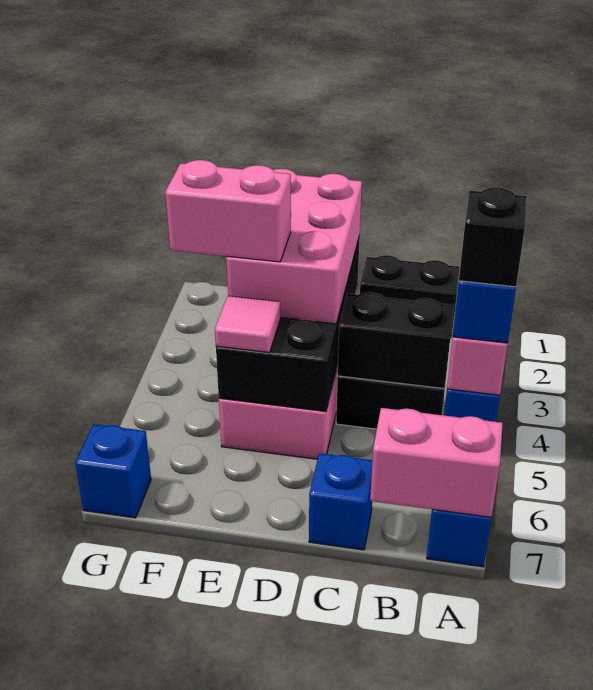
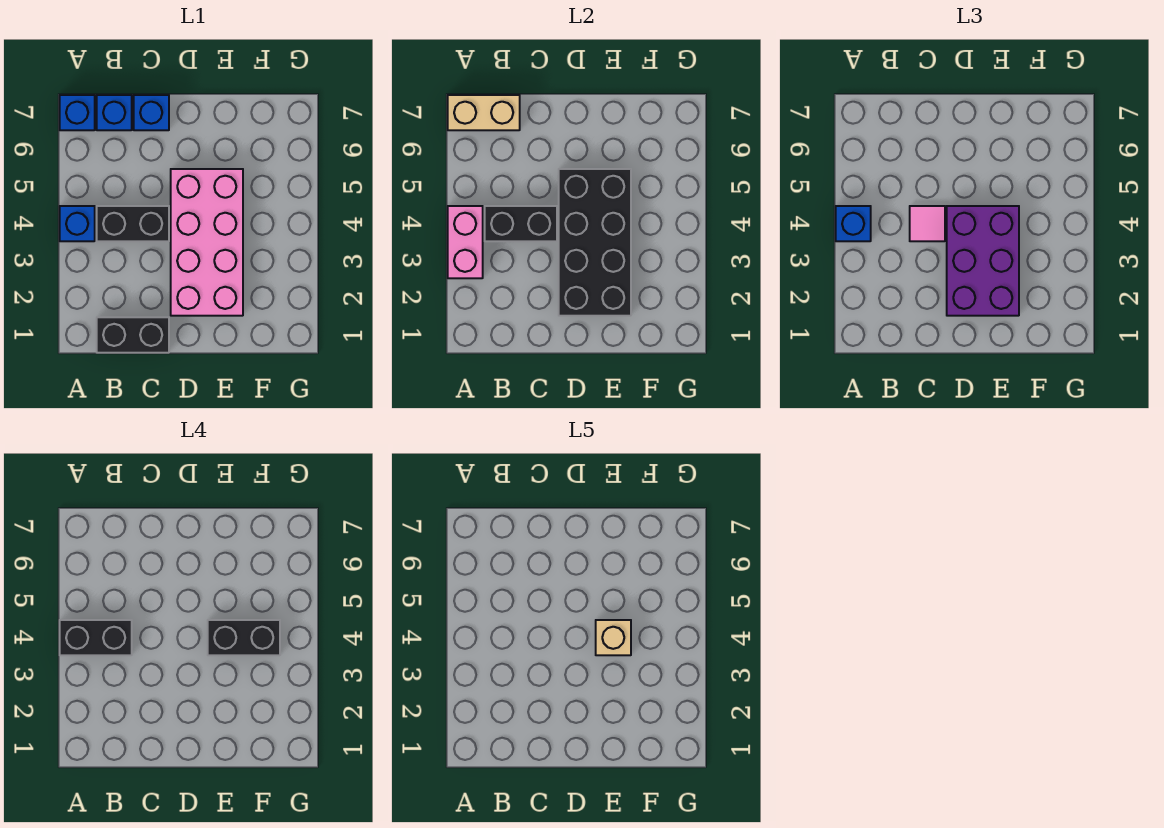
black 1x1 brick [459,187,527,287] -> black 1x2 brick [60,620,132,655]
pink 1x2 brick [370,408,503,517] -> tan 1x2 brick [448,95,520,130]
pink 2x3 brick [226,169,362,324] -> purple 2x3 brick [947,206,1019,316]
pink 1x2 brick [165,160,291,262] -> black 1x2 brick [208,620,280,655]
none -> tan 1x1 brick [596,620,631,655]
pink 1x1 tile [215,296,280,352] -> pink 1x1 tile moved to [910,206,945,241]
blue 1x1 brick [75,424,151,518] -> blue 1x1 brick moved to [97,95,132,130]

